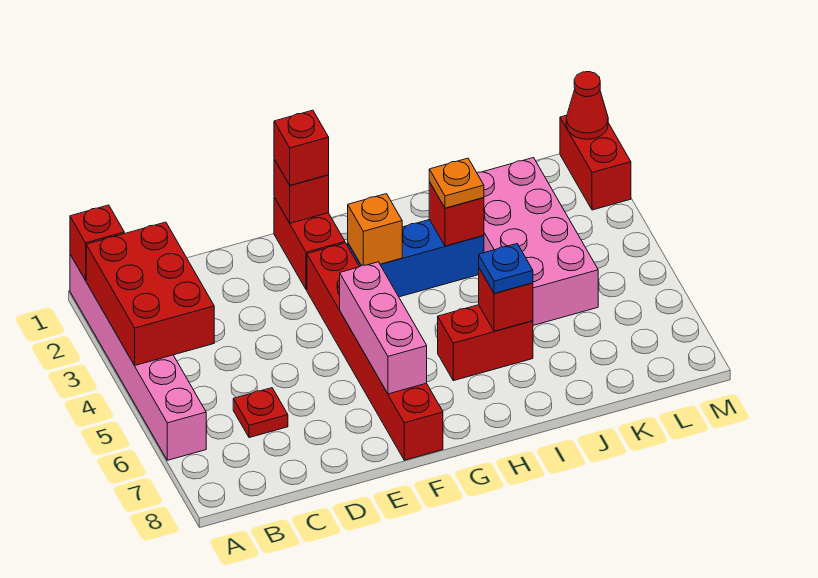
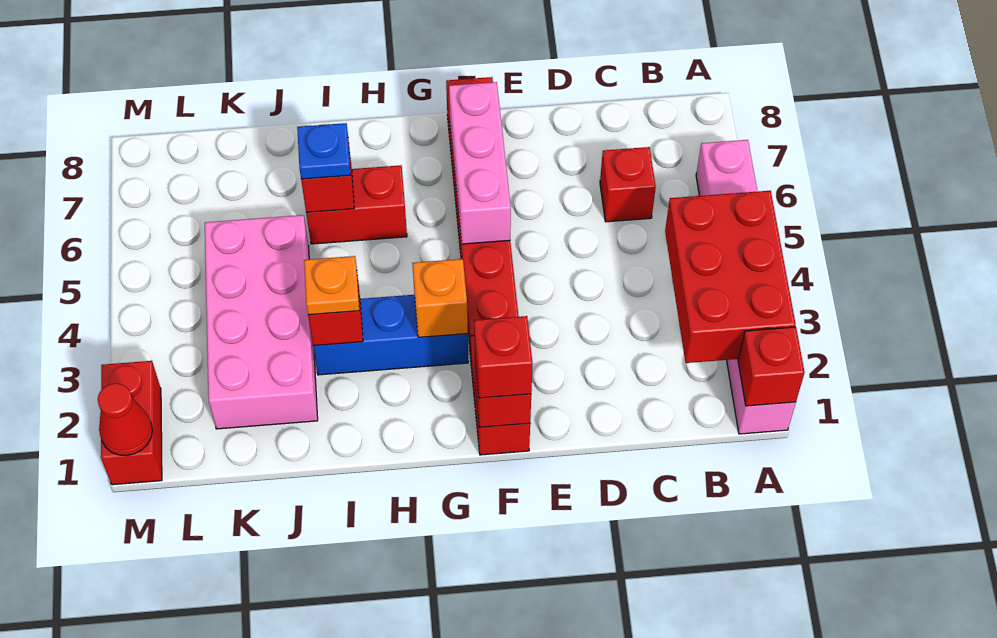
red 1x1 plate [233,388,288,438] -> red 1x1 brick [600,147,656,222]

